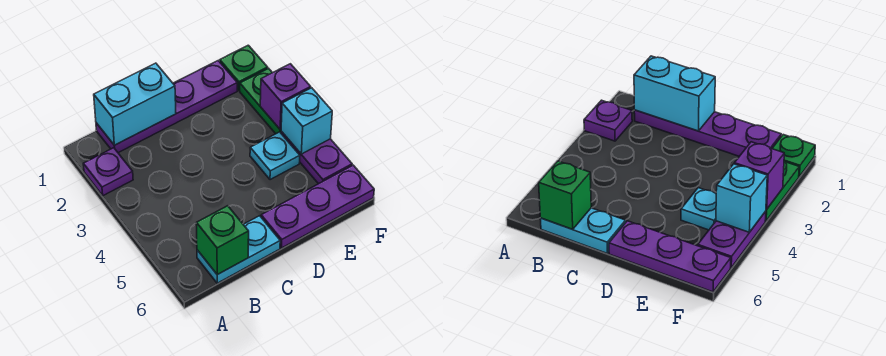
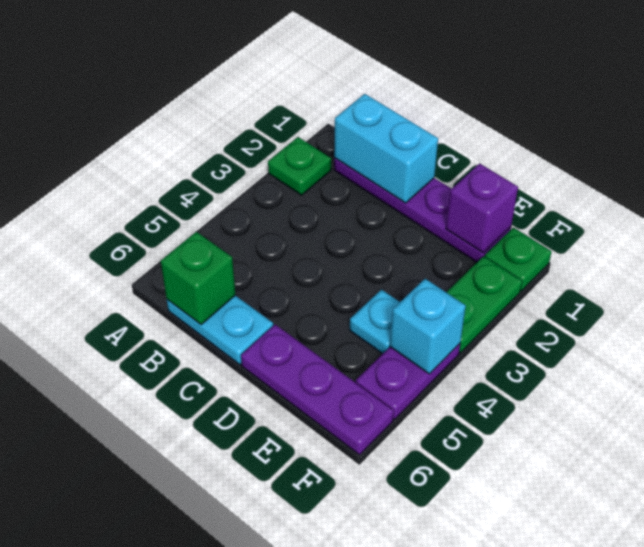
purple 1x1 plate [83,148,133,196] -> green 1x1 plate [268,137,331,195]
purple 1x1 brick [260,64,311,129] -> purple 1x1 brick moved to [446,163,518,253]

